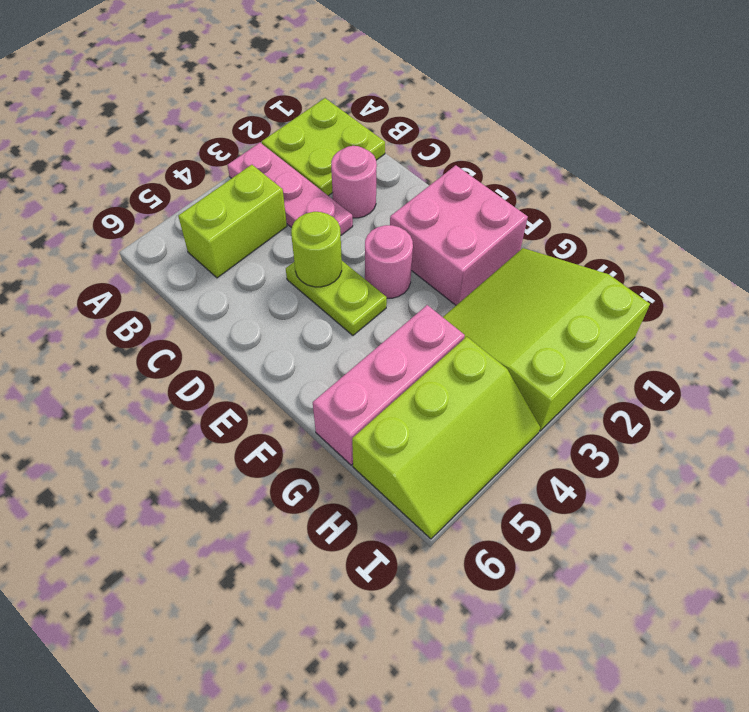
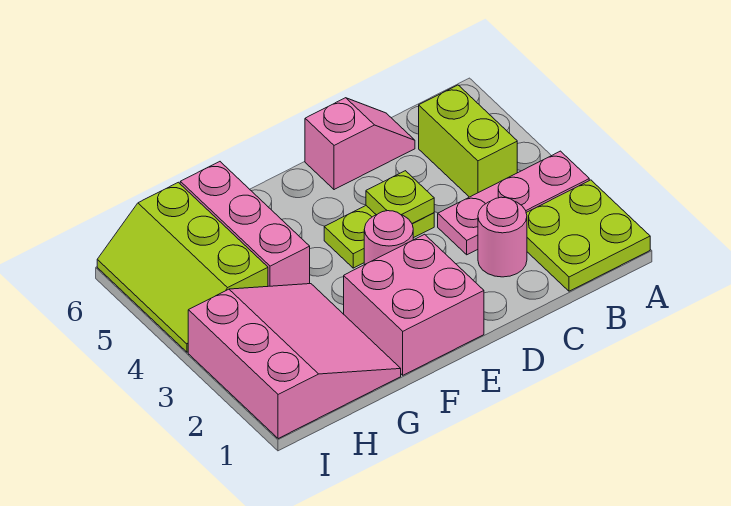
none -> pink 1x2 slope [305,98,415,190]
lime 1x1 round brick [291,212,342,287] -> lime 1x1 plate [366,171,434,223]
lime 3x3 slope [443,248,650,431] -> pink 3x3 slope [188,284,401,439]

